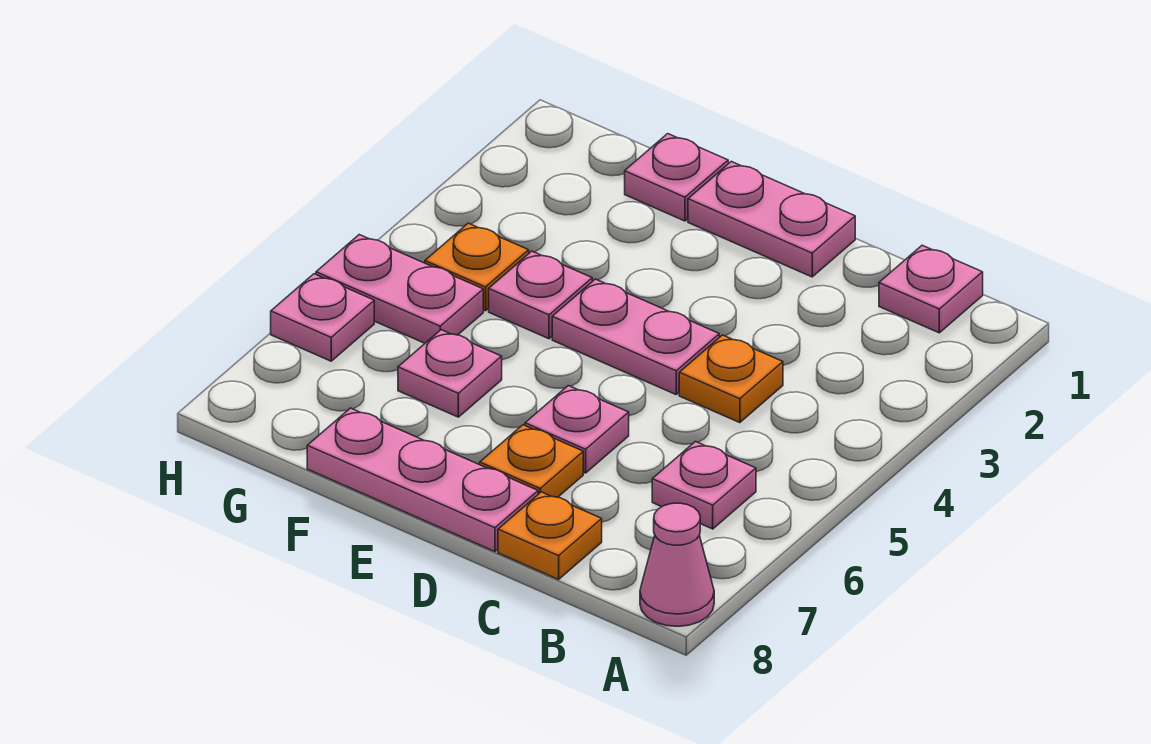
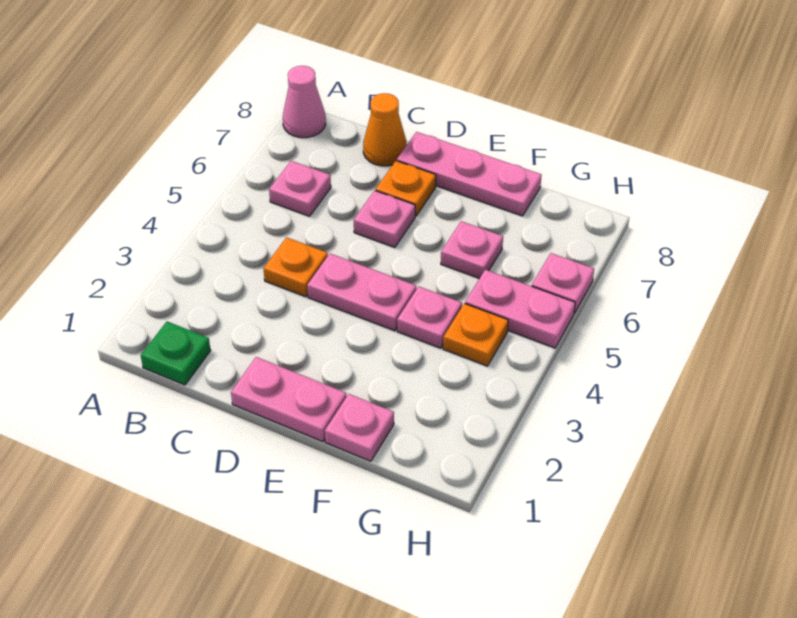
pink 1x1 plate [879,245,983,333] -> green 1x1 plate [141,321,211,385]
orange 1x1 plate [498,492,602,579] -> orange 1x1 cone [363,93,407,166]

